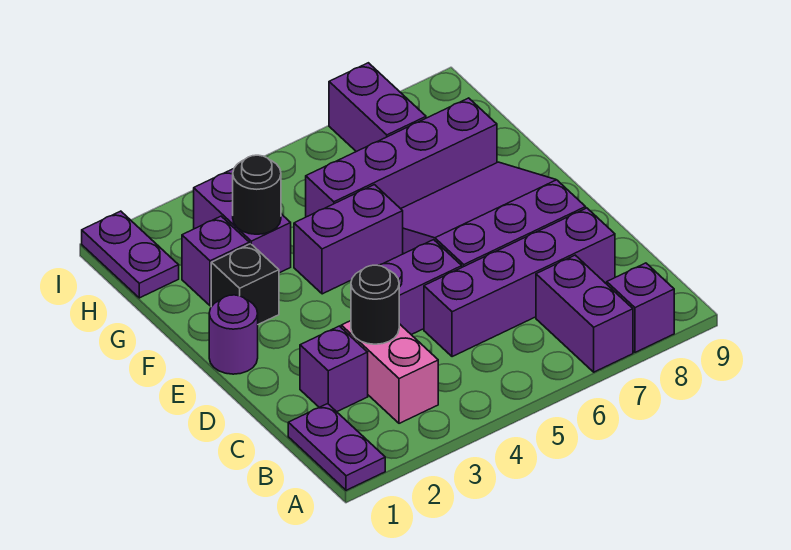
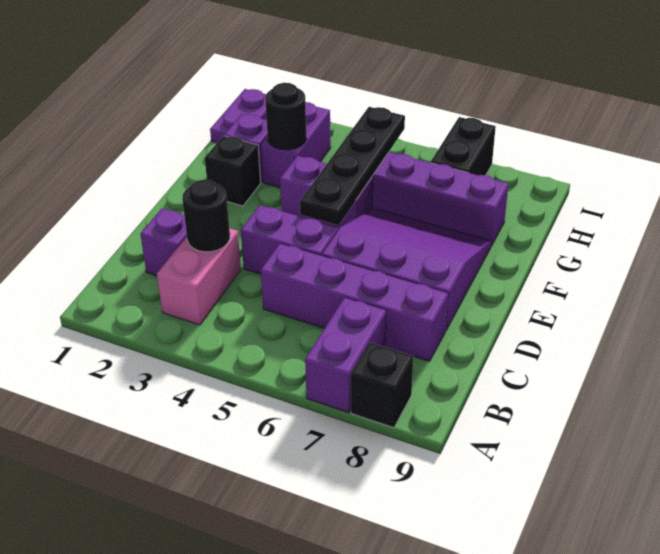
purple 1x2 plate [288,404,385,490] -> none
purple 1x1 brick [607,263,674,352] -> black 1x1 brick [351,343,413,428]
purple 1x1 round brick [209,295,258,374] -> none
none -> black 1x4 plate [300,107,405,225]
purple 1x2 brick [329,63,426,152] -> black 1x2 brick [431,117,496,175]

